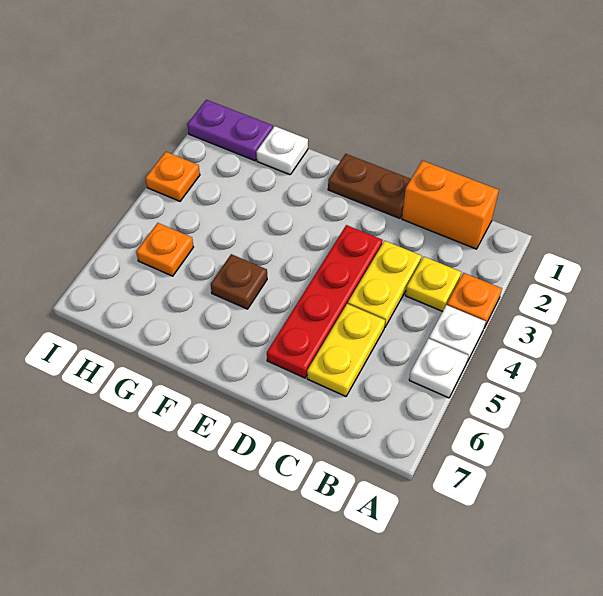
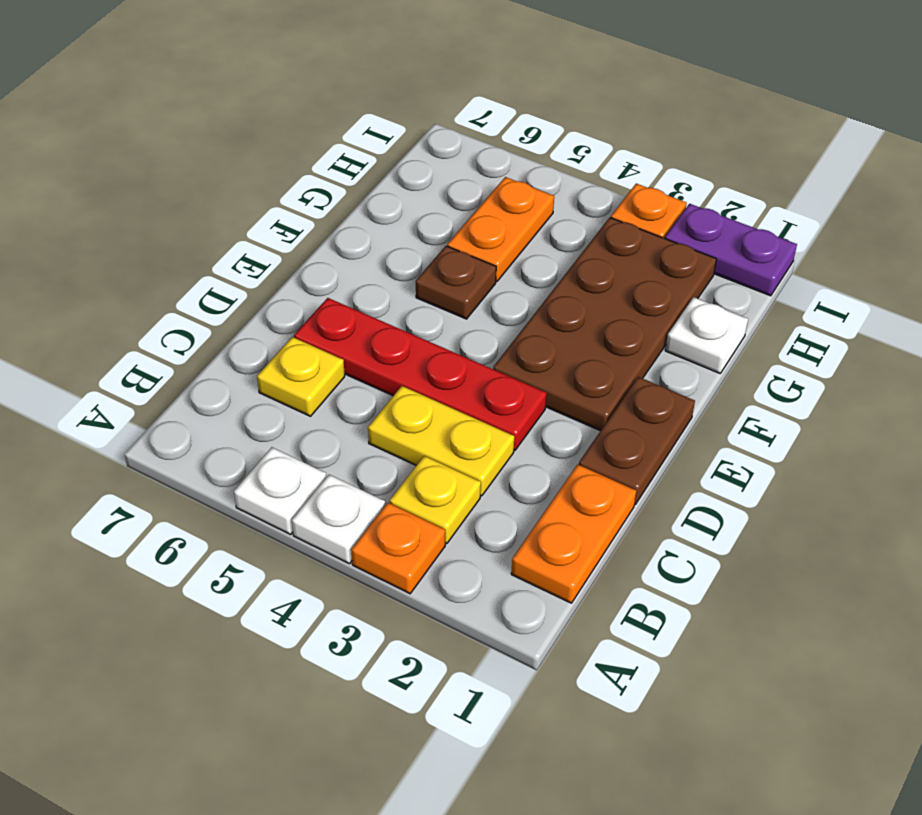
orange 1x2 brick [402,161,499,249] -> orange 1x2 plate [511,464,636,603]
yellow 1x2 plate [307,304,385,396] -> yellow 1x1 plate [257,337,345,416]
none -> brown 2x4 plate [493,217,716,431]
purple 1x2 plate [187,100,273,161] -> purple 1x2 plate turned to [665,204,797,296]
orange 1x1 plate [136,223,193,276] -> orange 1x2 plate [447,177,554,281]

